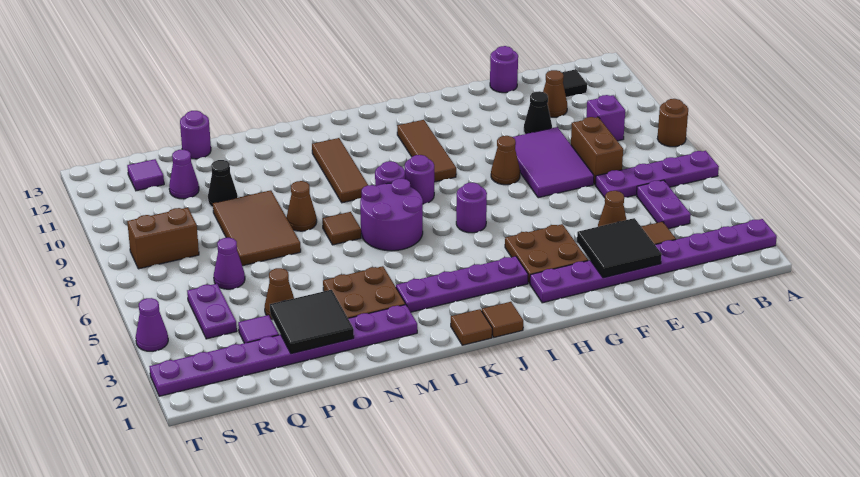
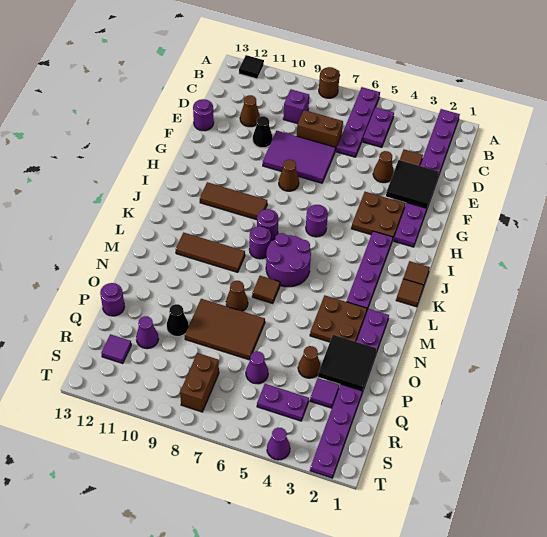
purple 1x2 plate [636,180,691,229] -> purple 1x2 plate turned to [363,107,394,147]
black 1x1 tile [562,69,587,97] -> black 1x1 tile moved to [239,55,264,79]

